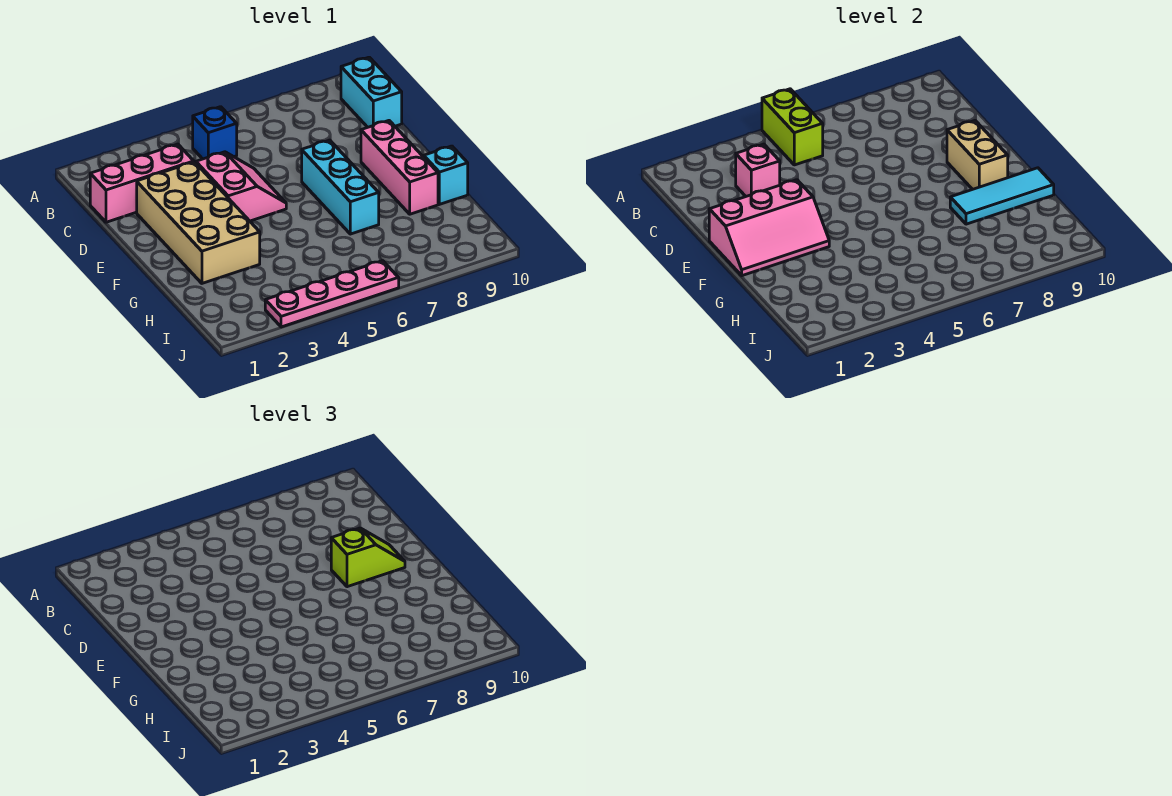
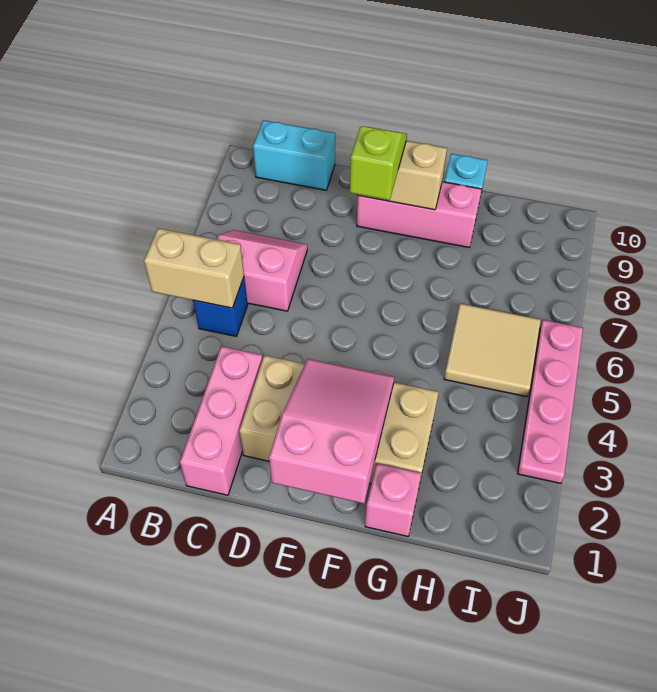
lime 1x2 brick [762,89,823,165] -> tan 1x2 brick [144,228,244,308]
pink 1x1 brick [736,144,780,196] -> pink 1x1 brick moved to [365,463,421,536]
pink 2x2 slope [196,152,286,221] -> pink 2x2 slope moved to [217,230,307,311]
pink 2x3 slope [709,180,829,276] -> pink 2x3 slope turned to [269,359,394,503]
cyan 1x3 brick [302,140,379,234] -> none
cyan 1x3 tile [950,168,1054,224] -> none
none -> tan 2x2 tile [444,304,541,397]

